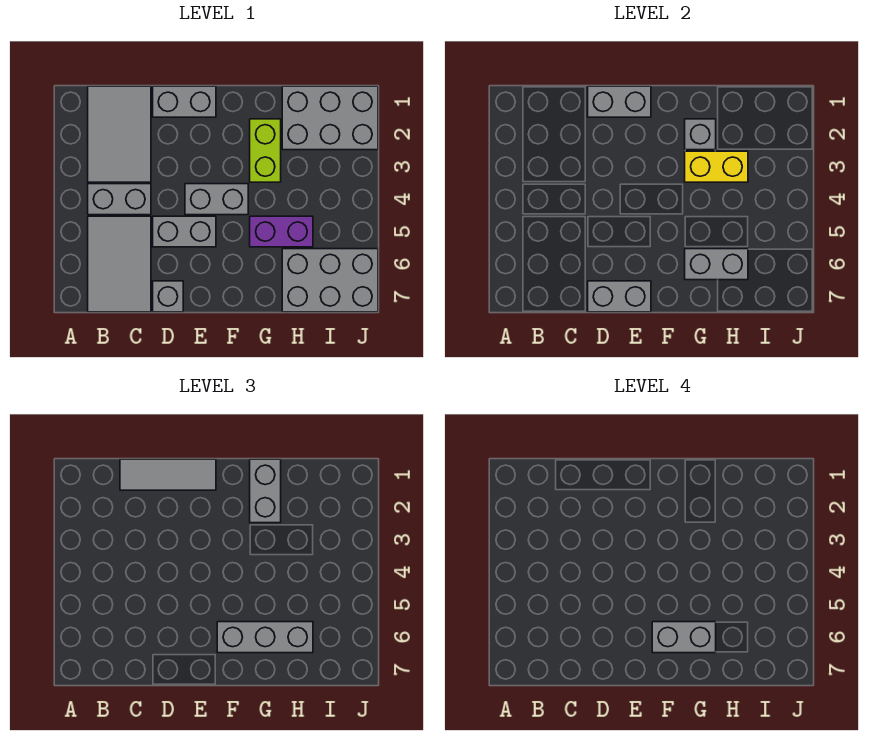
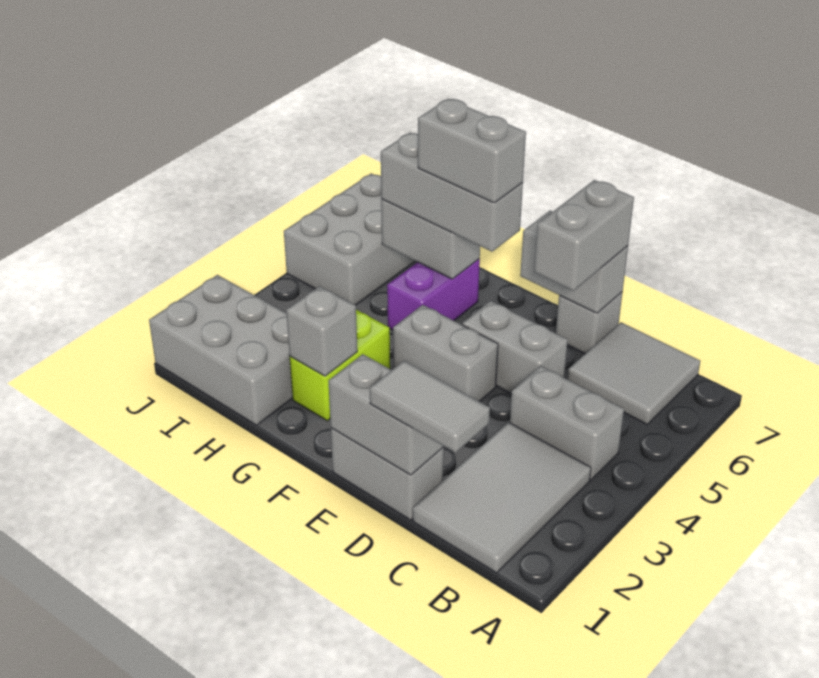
grey 2x3 tile [88,216,151,312] -> grey 2x2 tile [567,322,700,424]
grey 1x3 tile [120,459,216,490] -> grey 1x2 tile [370,361,490,453]
grey 1x2 brick [250,459,281,523] -> grey 1x2 brick moved to [534,180,634,291]
yellow 1x2 brick [685,151,748,182] -> none
purple 1x2 brick [250,216,313,247] -> purple 1x2 brick turned to [387,259,480,330]
grey 2x3 brick [282,249,378,312] -> grey 2x3 brick turned to [284,173,415,305]

